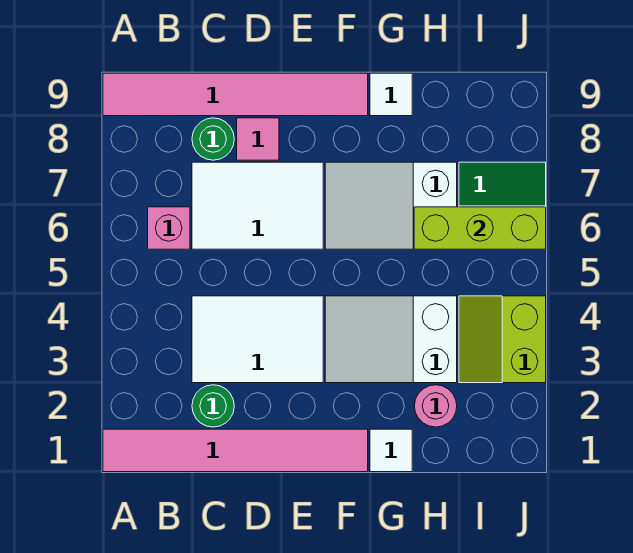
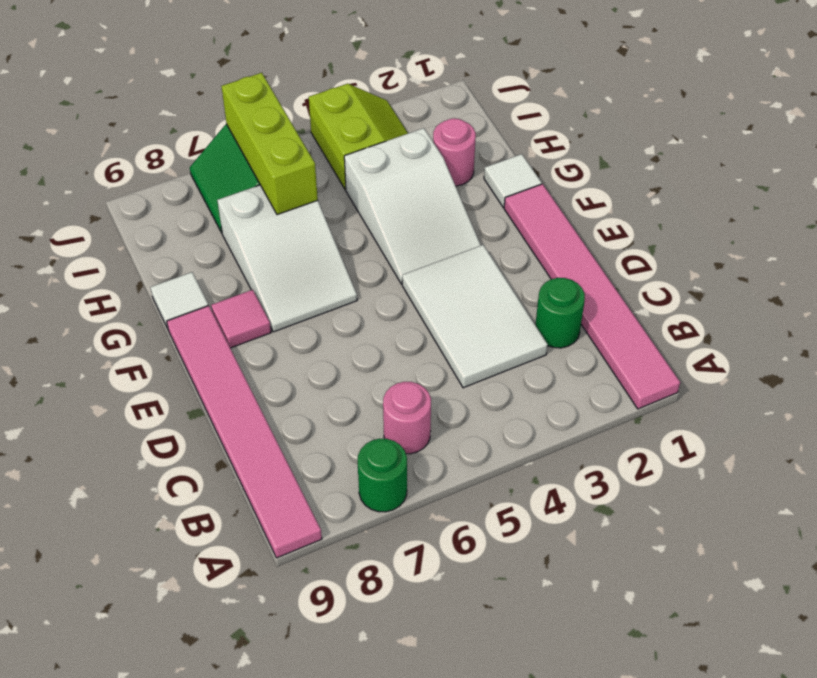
pink 1x1 brick [148,207,190,249] -> pink 1x1 round brick [383,382,431,454]
white 2x3 tile [192,162,323,249] -> none
green 1x1 round brick [192,118,234,160] -> green 1x1 round brick moved to [358,439,407,512]
pink 1x1 tile [237,118,279,160] -> pink 1x1 tile moved to [211,290,271,348]
lime 2x2 slope [459,296,546,383] -> lime 2x2 slope turned to [309,84,408,190]

